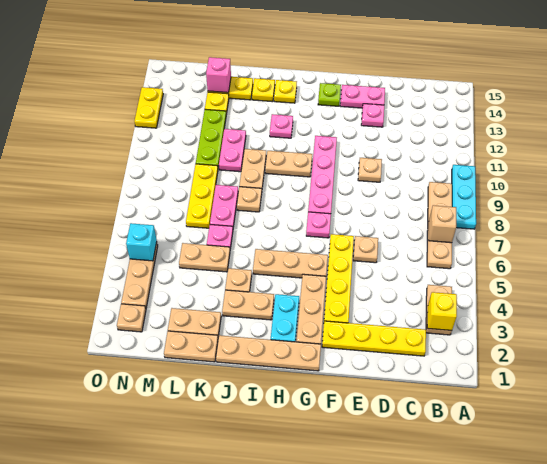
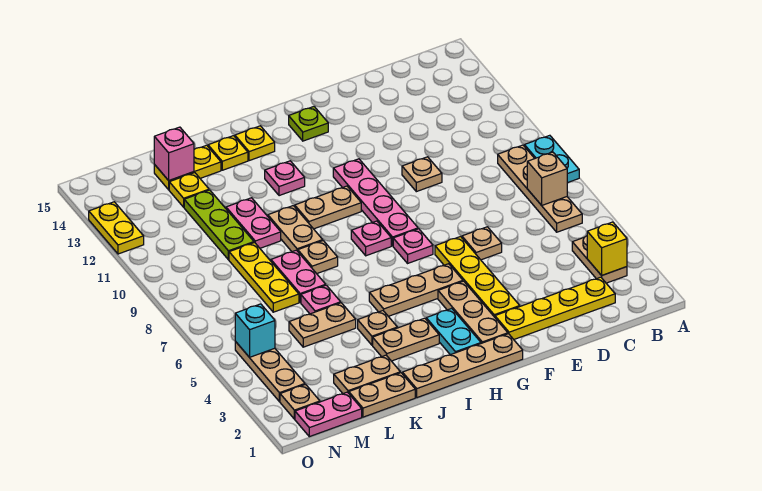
cyan 1x3 plate [452,165,476,229] -> cyan 1x2 plate [524,135,579,183]
pink 1x1 plate [361,104,384,127] -> pink 1x1 plate moved to [351,221,391,256]
pink 1x2 plate [340,85,385,108] -> pink 1x2 plate moved to [295,392,362,437]

